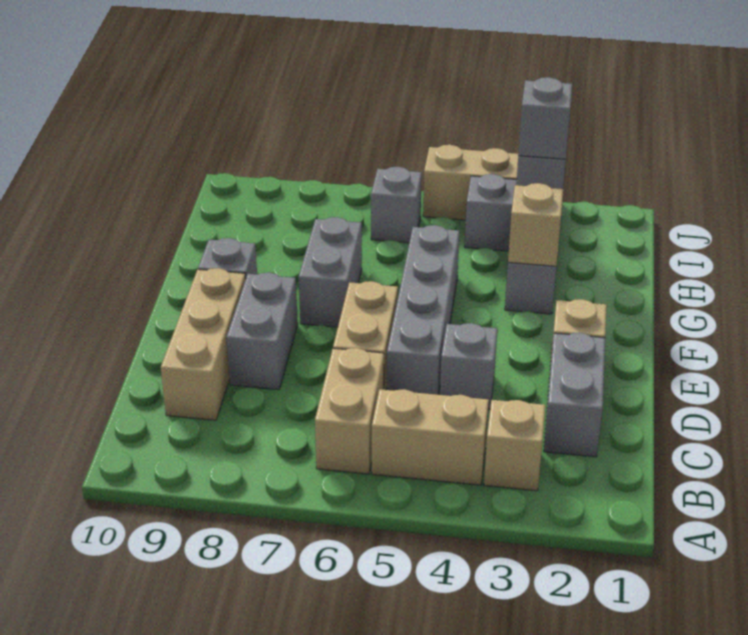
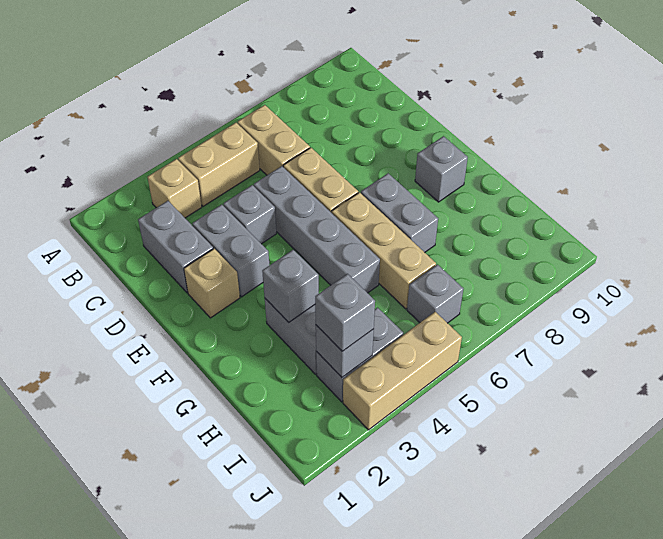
tan 1x3 brick [161,268,246,420] -> tan 1x3 brick moved to [332,192,436,309]
grey 1x2 brick [226,272,298,390] -> grey 1x2 brick moved to [192,204,269,297]
tan 1x1 brick [508,183,563,266] -> grey 1x1 brick [262,250,319,322]

